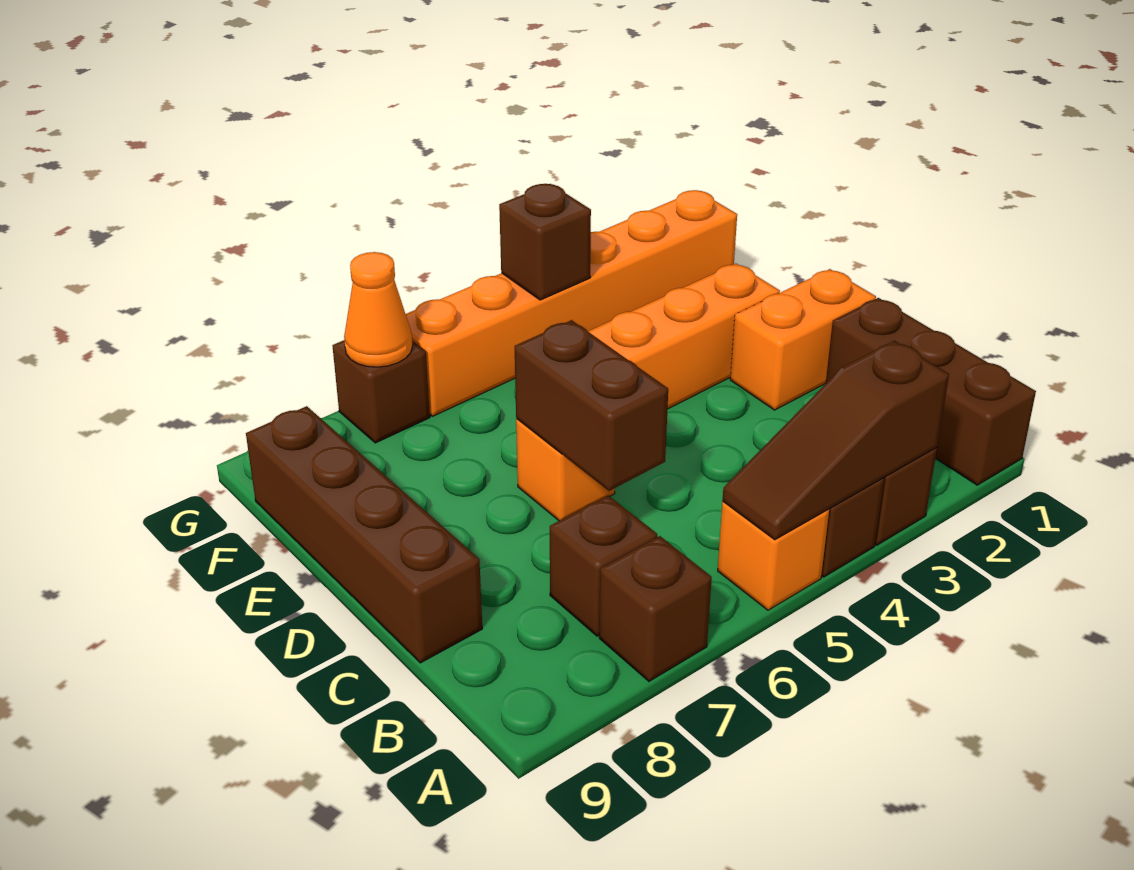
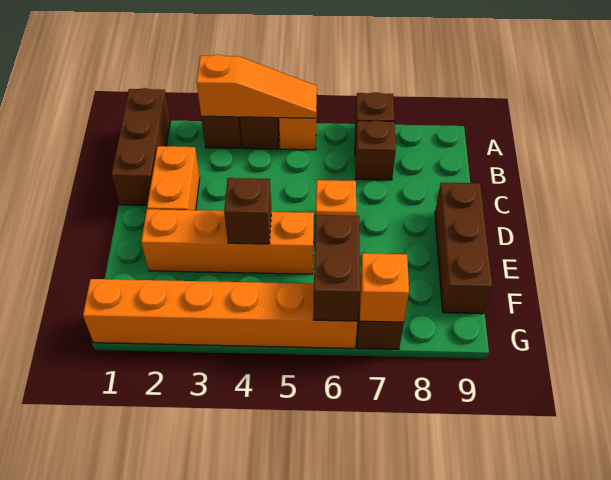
brown 1x3 slope [722,341,949,540] -> orange 1x3 slope [197,54,317,118]
brown 1x2 brick [515,320,668,491] -> brown 1x2 brick moved to [313,215,360,321]
brown 1x4 brick [246,406,482,663] -> brown 1x3 brick [435,183,492,314]
orange 1x2 brick [730,269,876,410] -> orange 1x2 brick turned to [147,146,200,210]
brown 1x1 brick [499,184,591,300] -> brown 1x1 brick moved to [224,178,271,244]
orange 1x1 cone [344,252,413,367] -> orange 1x1 brick [359,253,409,322]

